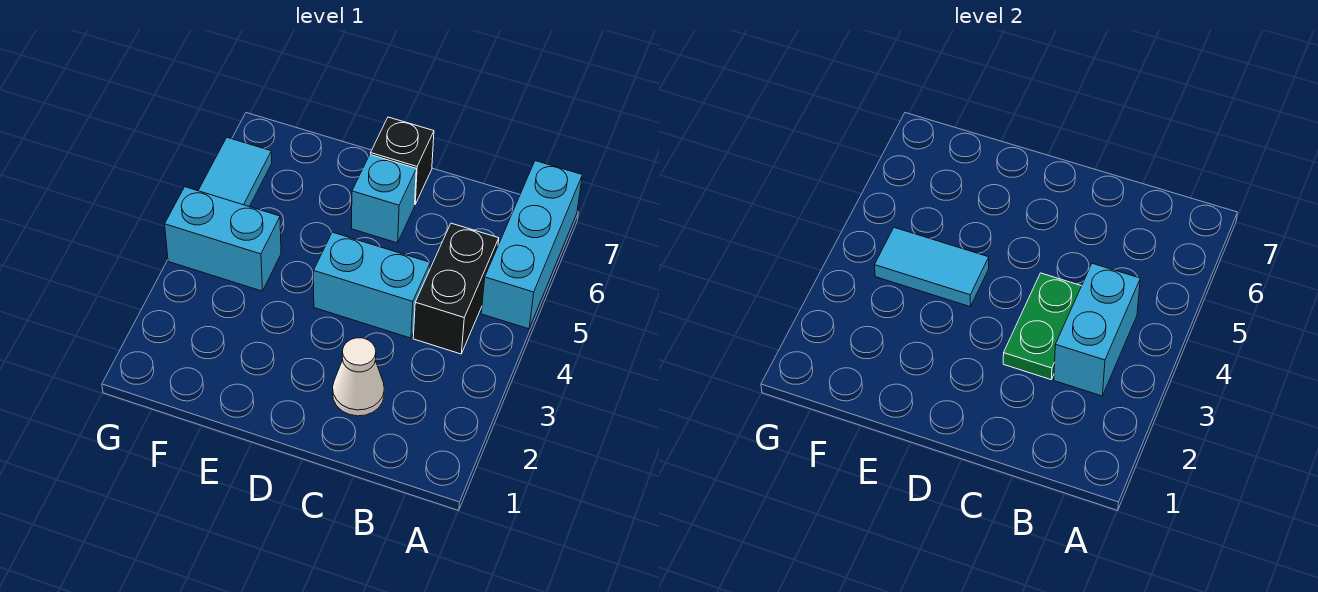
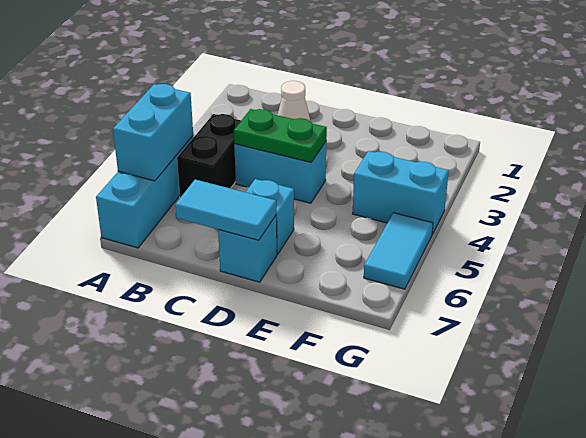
cyan 1x2 brick [1054,263,1140,396] -> cyan 1x2 brick moved to [113,84,193,181]
green 1x2 plate [1003,273,1081,380] -> green 1x2 plate turned to [234,109,327,162]
black 1x1 brick [371,117,434,204] -> cyan 1x1 brick [218,216,277,282]
cyan 1x2 tile [875,228,989,307] -> cyan 1x2 tile moved to [175,179,276,240]

